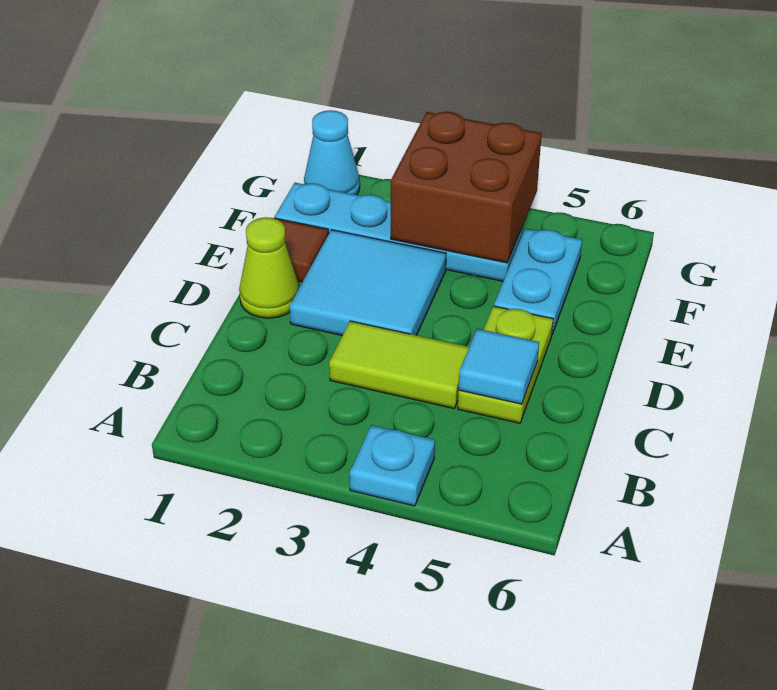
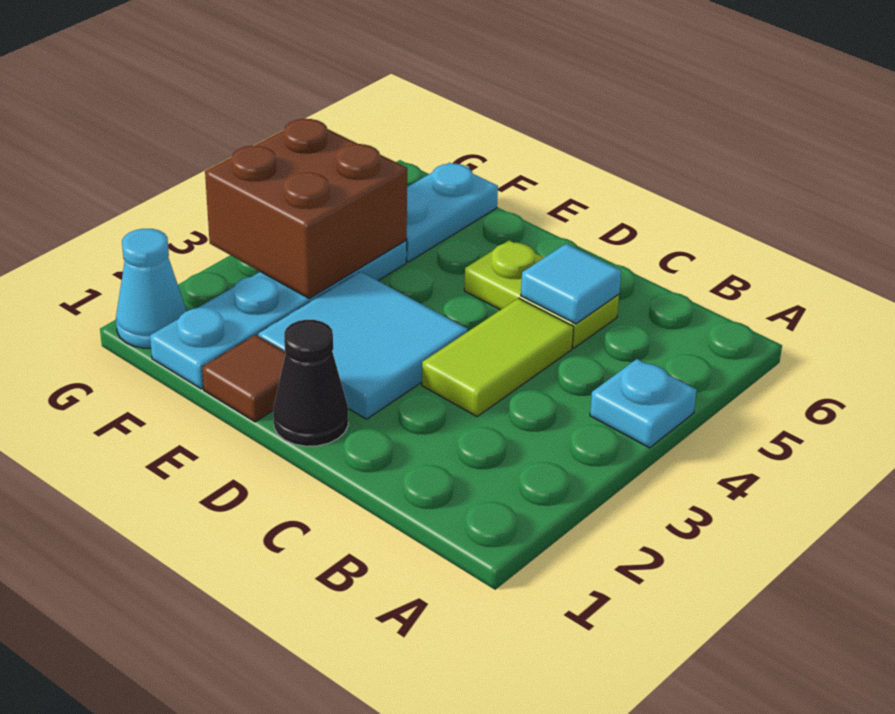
lime 1x1 cone [239,217,299,318] -> black 1x1 cone [273,320,348,446]
cyan 1x2 plate [494,228,582,334] -> cyan 1x2 plate turned to [406,163,498,262]

